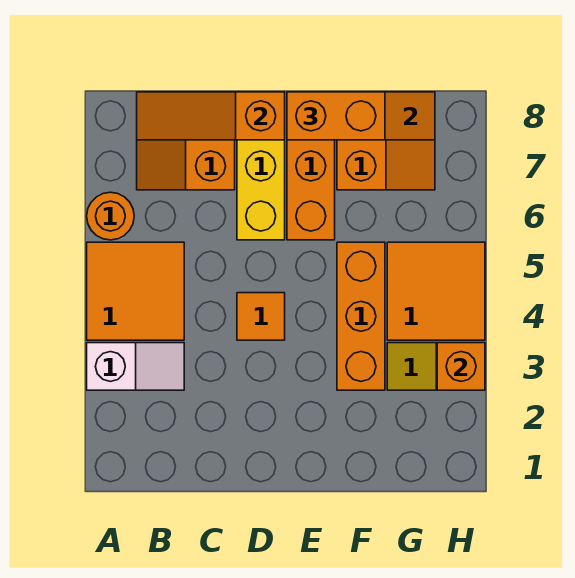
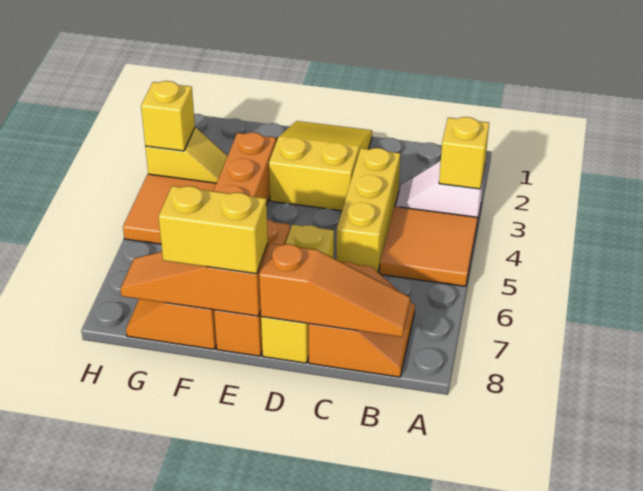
none -> yellow 1x1 brick [439,117,489,189]
orange 1x1 round brick [87,192,134,240] -> none
none -> yellow 1x3 brick [336,148,400,272]
none -> yellow 2x3 slope [269,121,372,211]
orange 1x1 tile [237,293,285,340] -> none
orange 1x2 brick [287,92,385,140] -> yellow 1x2 brick [158,186,268,274]
orange 1x1 brick [437,343,485,390] -> yellow 1x1 brick [141,81,195,151]

